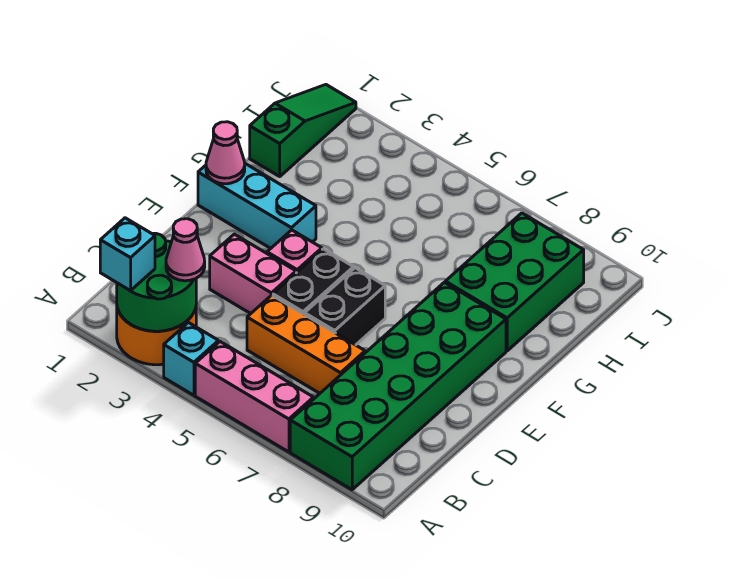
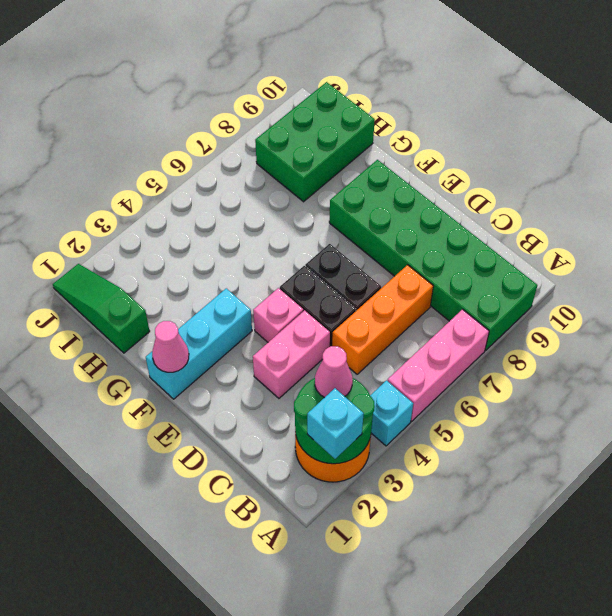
green 2x3 brick [445,213,584,351] -> green 2x3 brick turned to [255,82,375,202]

